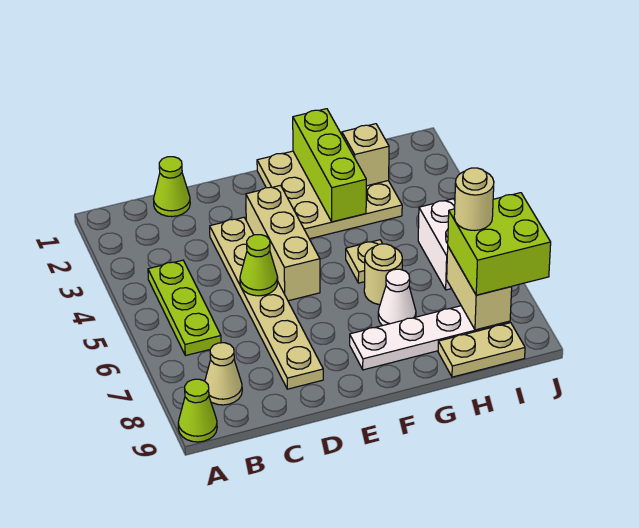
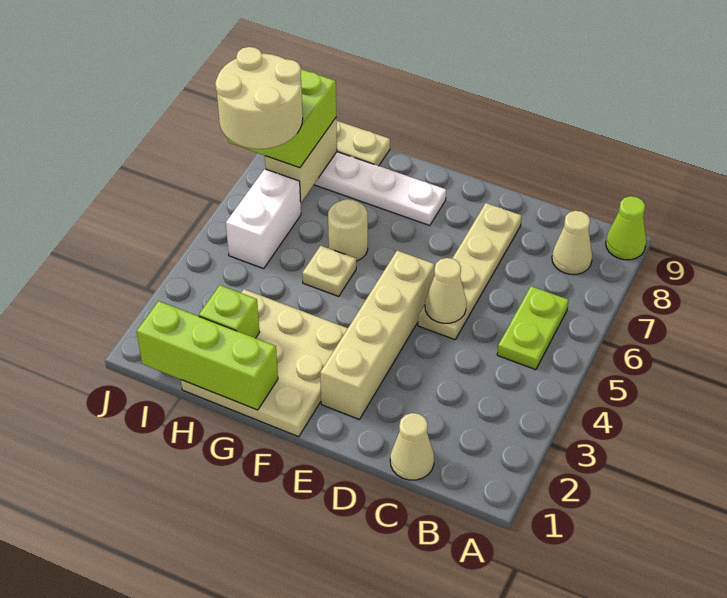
lime 1x3 plate [148,260,221,356] -> lime 1x2 plate [497,286,569,370]
lime 1x1 cone [154,157,190,217] -> tan 1x1 cone [390,413,434,480]
tan 1x6 plate [210,217,323,389] -> tan 1x4 plate [418,203,522,340]
lime 1x1 cone [240,235,278,296] -> tan 1x1 cone [425,258,466,323]
tan 1x3 brick [246,185,320,301] -> tan 1x4 brick [320,251,434,420]
lime 1x3 brick [293,109,366,222] -> lime 1x3 brick turned to [137,301,278,410]
white 1x1 cone [378,269,416,326] -> none
tan 1x1 brick [342,124,389,186] -> lime 1x1 brick [199,285,260,338]
tan 1x1 round brick [454,168,494,231] -> tan 2x2 round brick [215,47,303,149]

